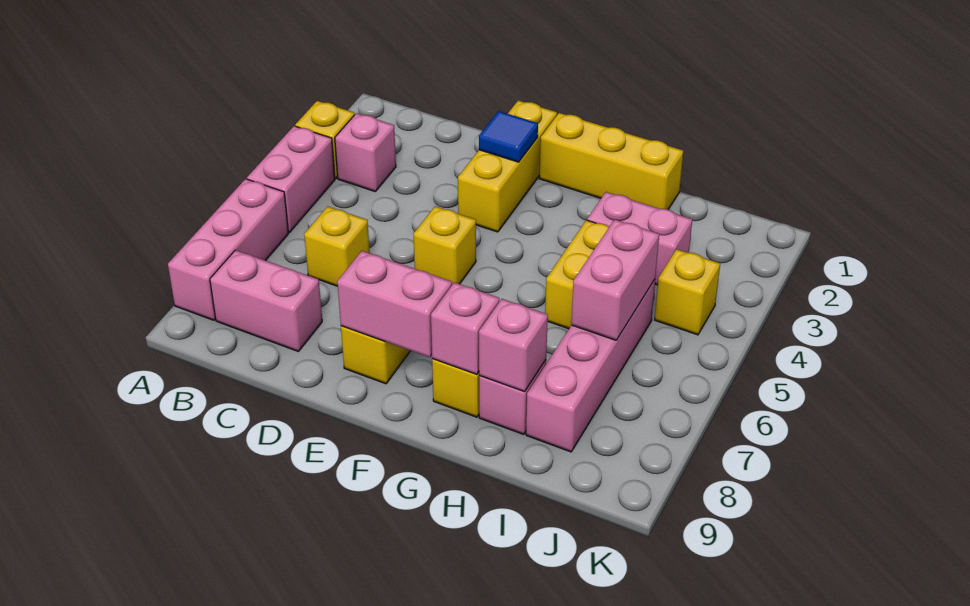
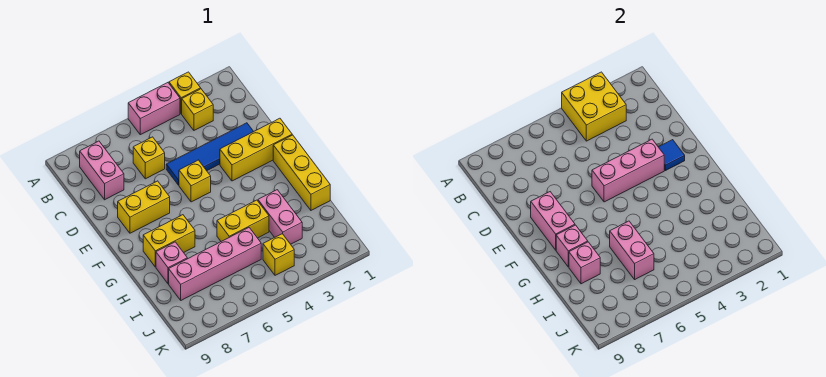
none -> yellow 2x2 brick [562,72,626,141]
pink 1x3 brick [168,179,288,320] -> pink 1x3 brick moved to [592,139,664,202]
pink 1x1 brick [335,113,396,191] -> yellow 1x1 brick [182,89,213,130]
none -> blue 1x4 tile [166,123,254,185]
pink 1x2 brick [571,220,659,340] -> pink 1x2 brick turned to [610,221,654,279]

